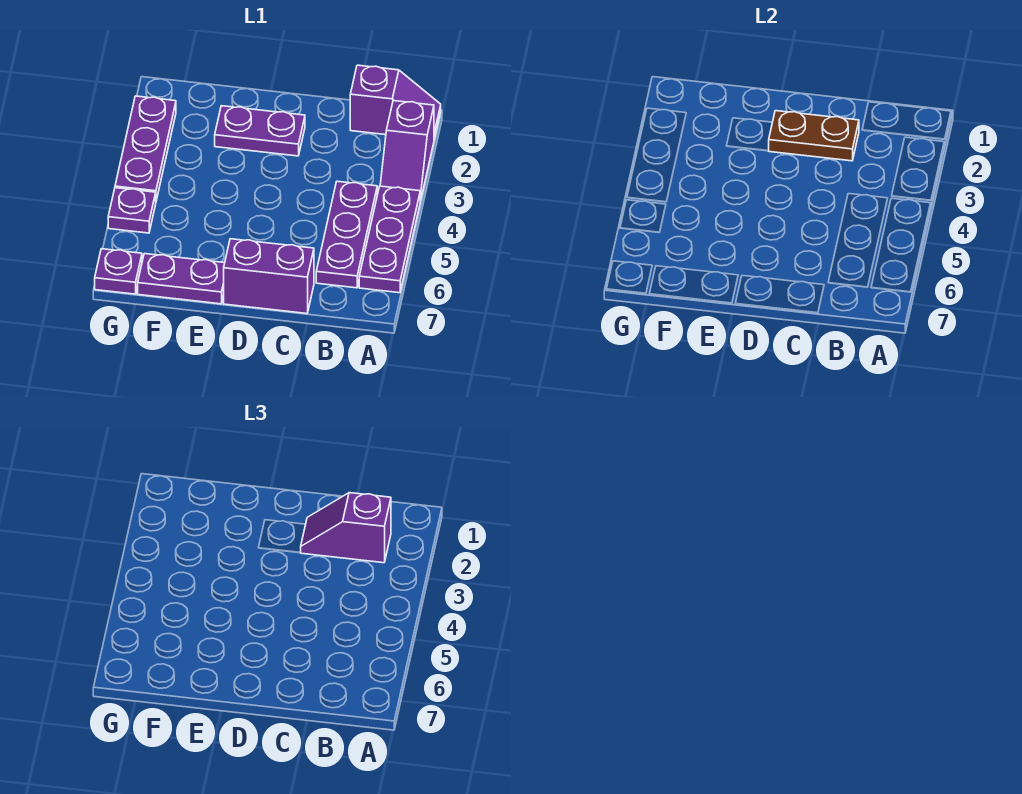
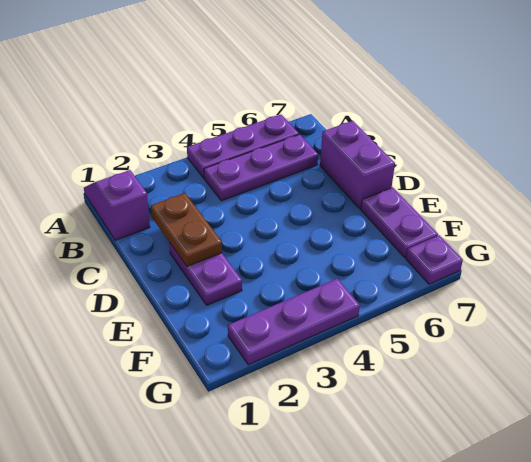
purple 1x2 slope [380,101,434,201] -> none
purple 1x2 slope [301,493,391,563] -> none
purple 1x1 plate [108,188,156,233] -> none

